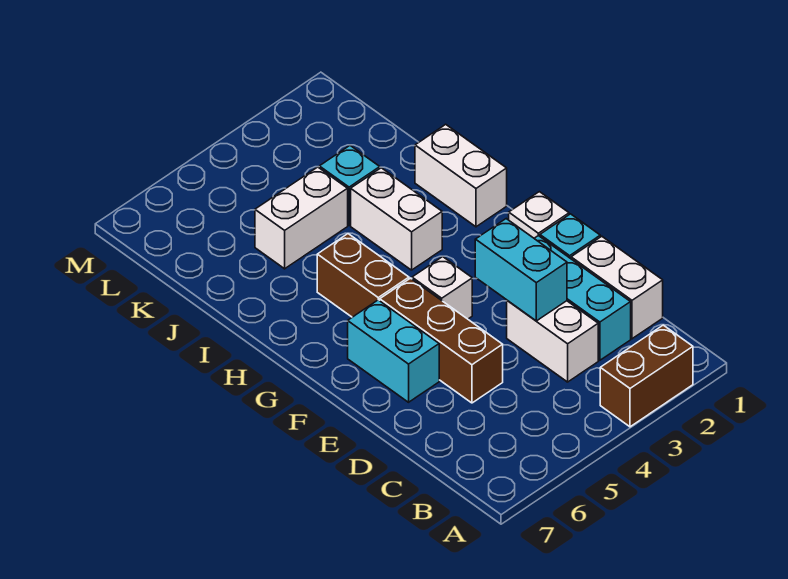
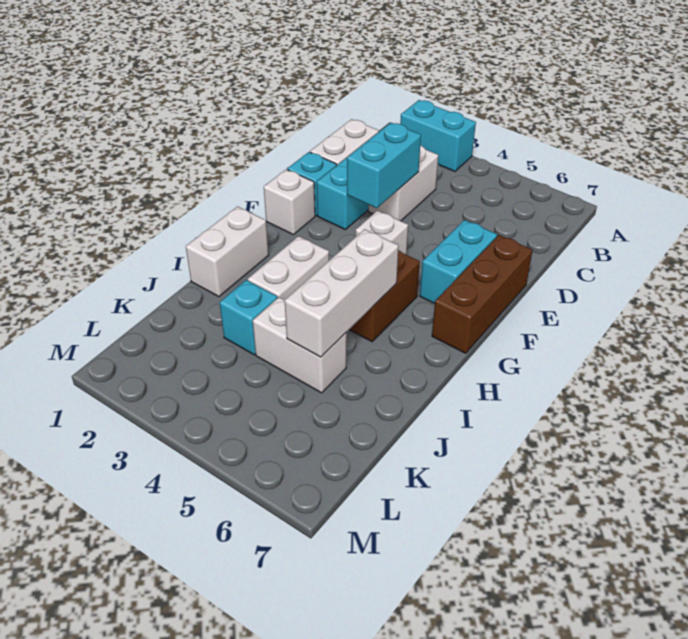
brown 1x2 brick [600,325,693,427] -> cyan 1x2 brick [400,100,476,171]
brown 1x3 brick [380,278,503,403] -> brown 1x3 brick moved to [432,235,533,353]
none -> white 1x3 brick [285,229,399,357]

